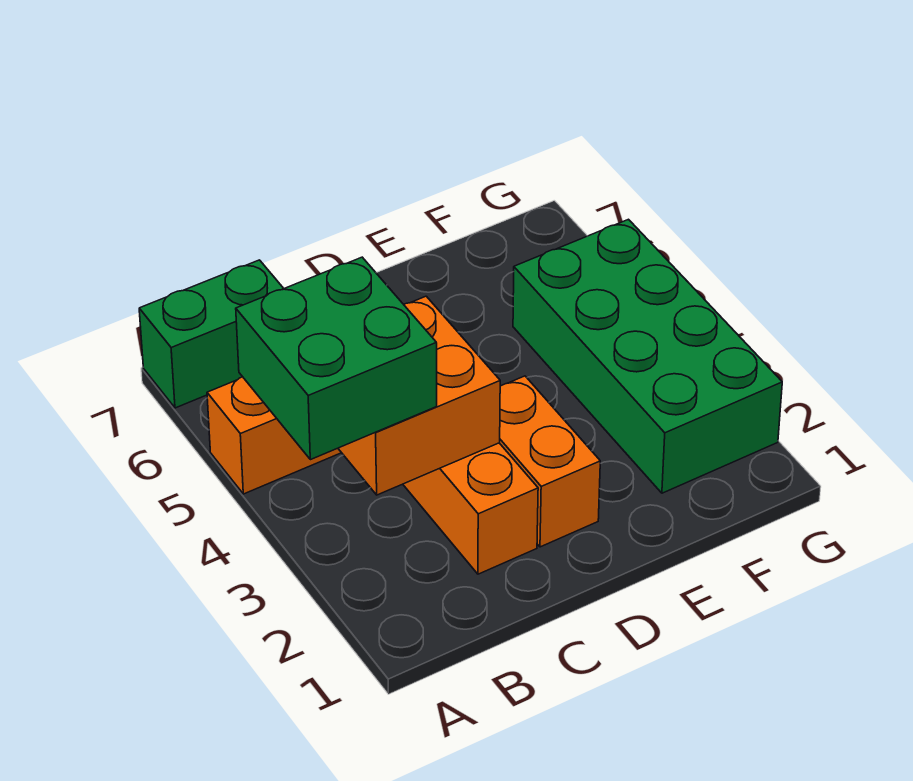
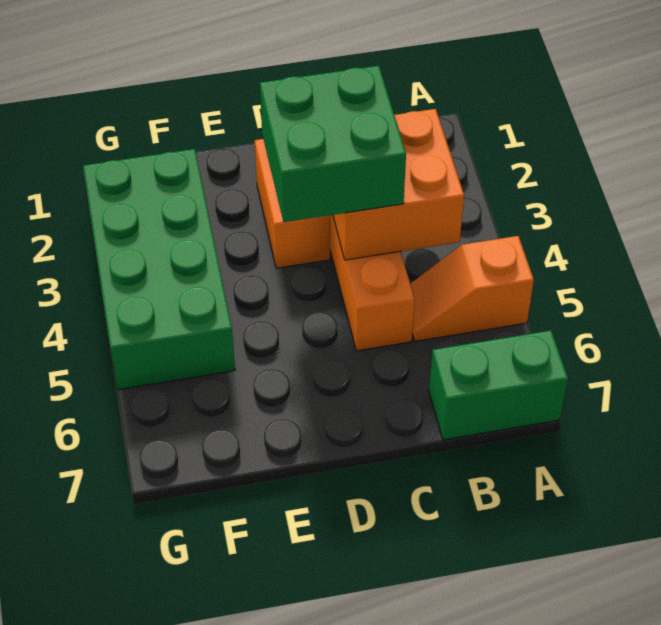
green 2x2 brick [236,257,437,460] -> green 2x2 brick moved to [260,66,406,222]

